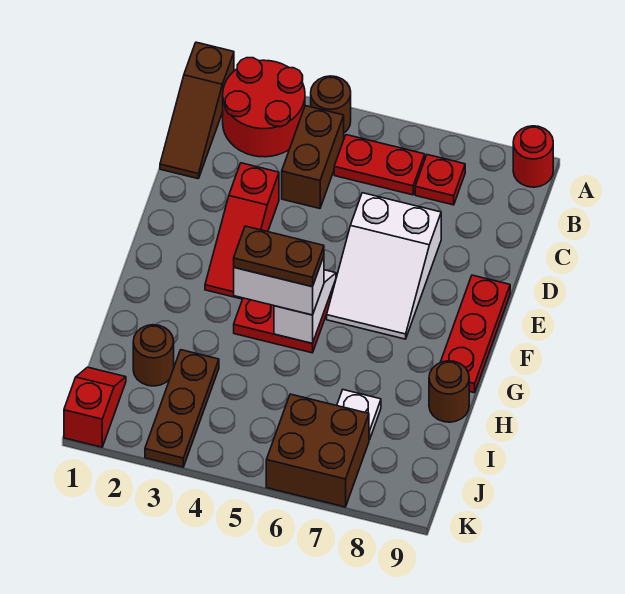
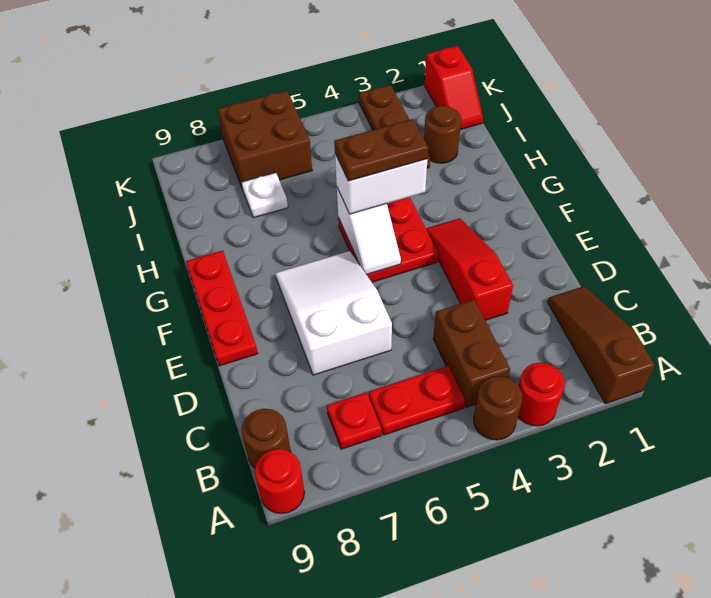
red 2x2 round brick [223,58,305,157] -> red 1x1 round brick [518,363,565,426]
brown 1x1 round brick [429,361,469,422] -> brown 1x1 round brick moved to [241,409,291,468]

